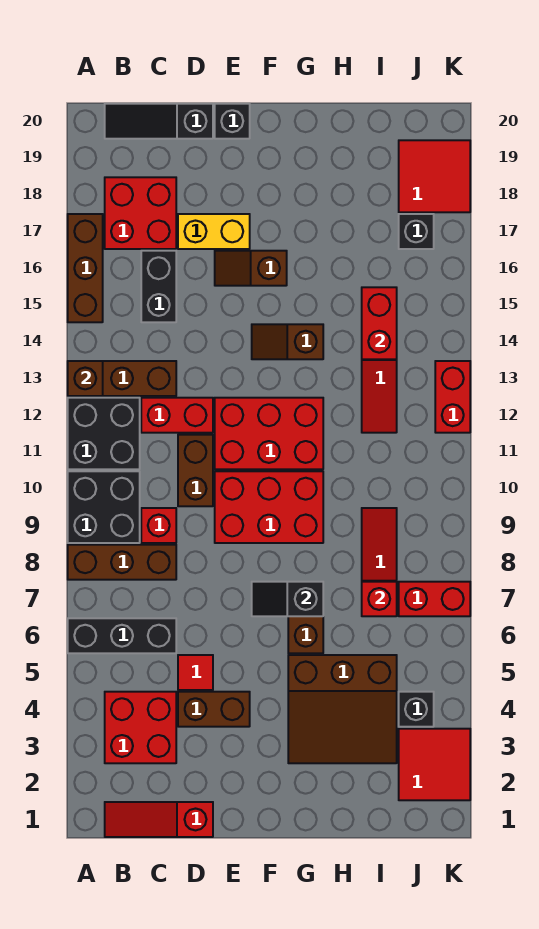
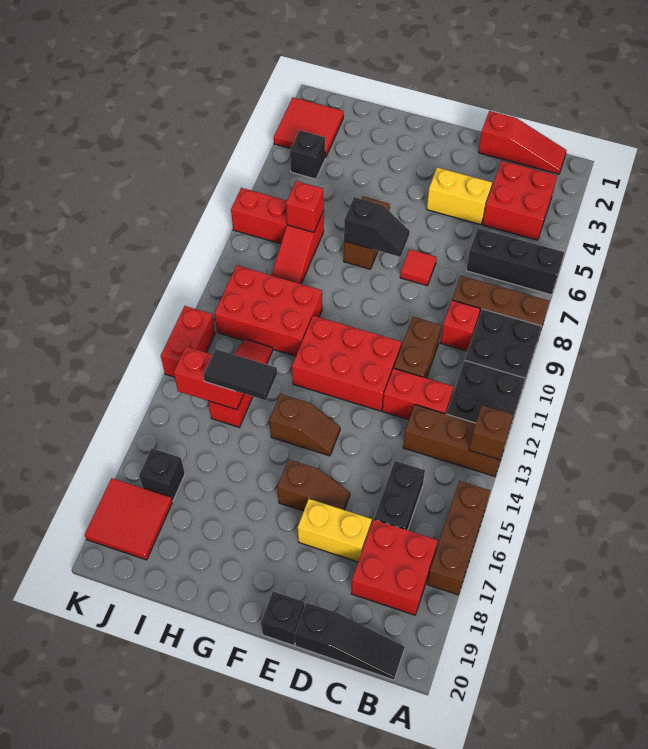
brown 1x2 brick [178,692,250,727] -> yellow 1x2 brick [427,167,492,225]
red 1x1 tile [178,655,213,690] -> red 1x1 tile moved to [400,250,437,286]
red 2x3 brick [215,471,323,543] -> red 2x3 brick moved to [214,266,322,356]
brown 3x3 slope [288,655,397,763] -> none
none -> black 1x2 tile [204,349,277,400]
red 1x2 brick [362,287,397,359] -> red 1x2 brick turned to [174,347,244,410]

